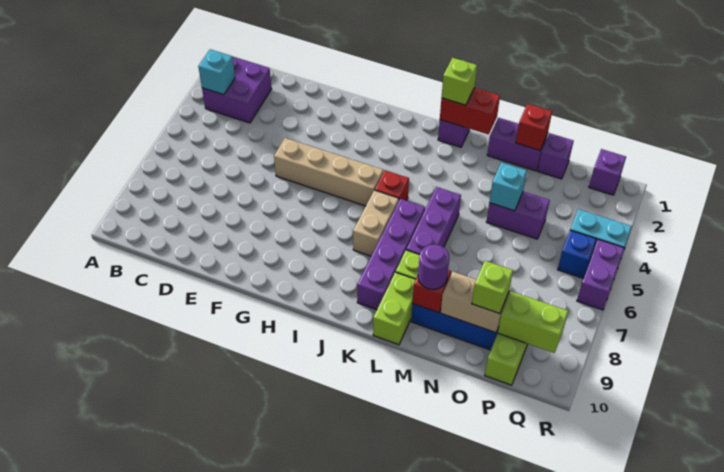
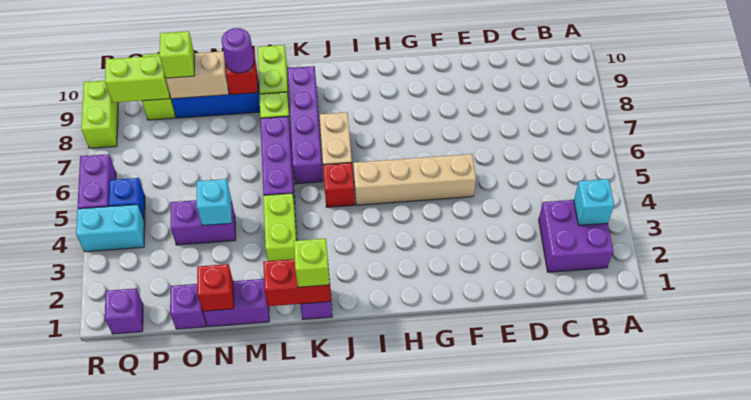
none -> lime 1x2 brick [263,193,297,261]
none -> lime 1x2 brick [81,81,118,148]

